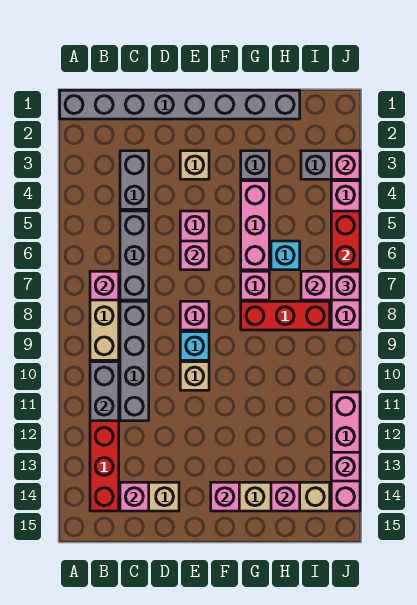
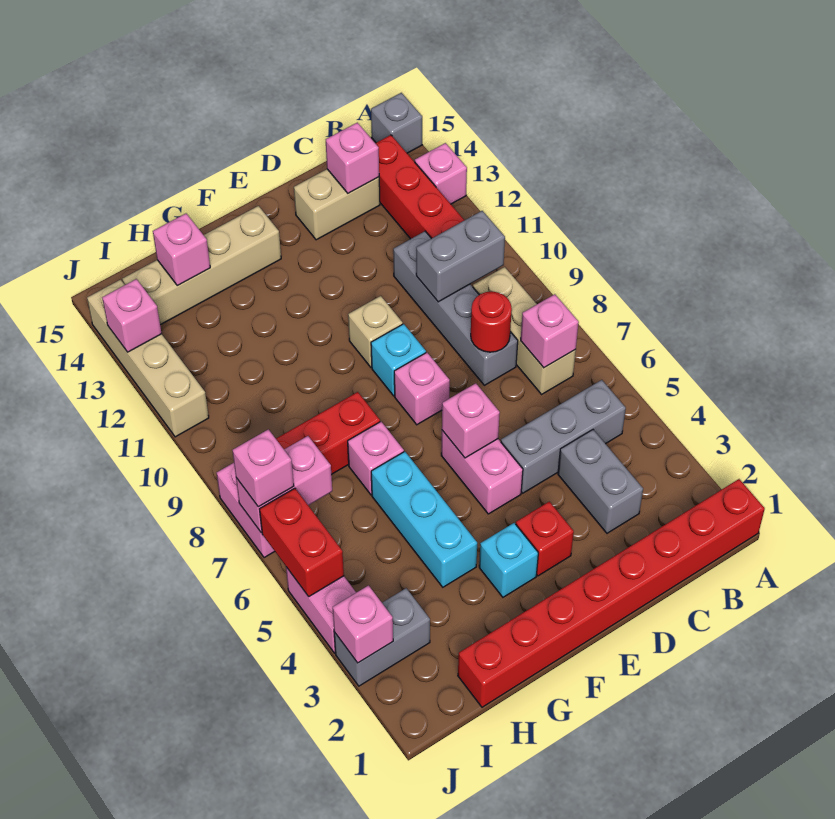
grey 1x8 brick [60,90,300,119] -> red 1x8 brick [458,479,765,707]
grey 1x2 brick [90,362,119,421] -> grey 1x2 brick turned to [416,211,505,302]
grey 1x3 brick [120,211,149,300] -> grey 1x3 brick turned to [501,380,626,493]
none -> red 1x1 round brick [471,291,512,352]
tan 1x1 brick [180,151,209,179] -> red 1x1 brick [516,502,574,576]
pink 1x1 brick [211,482,239,511] -> pink 1x1 brick moved to [415,143,467,204]
grey 1x1 brick [241,151,269,179] -> grey 1x1 brick moved to [371,93,422,153]
pink 1x3 brick [241,181,269,270] -> cyan 1x3 brick [371,452,477,587]
cyan 1x1 brick [271,241,300,270] -> cyan 1x1 brick moved to [479,523,538,597]
pink 1x4 brick [331,392,360,511] -> tan 1x4 brick [87,280,209,437]

